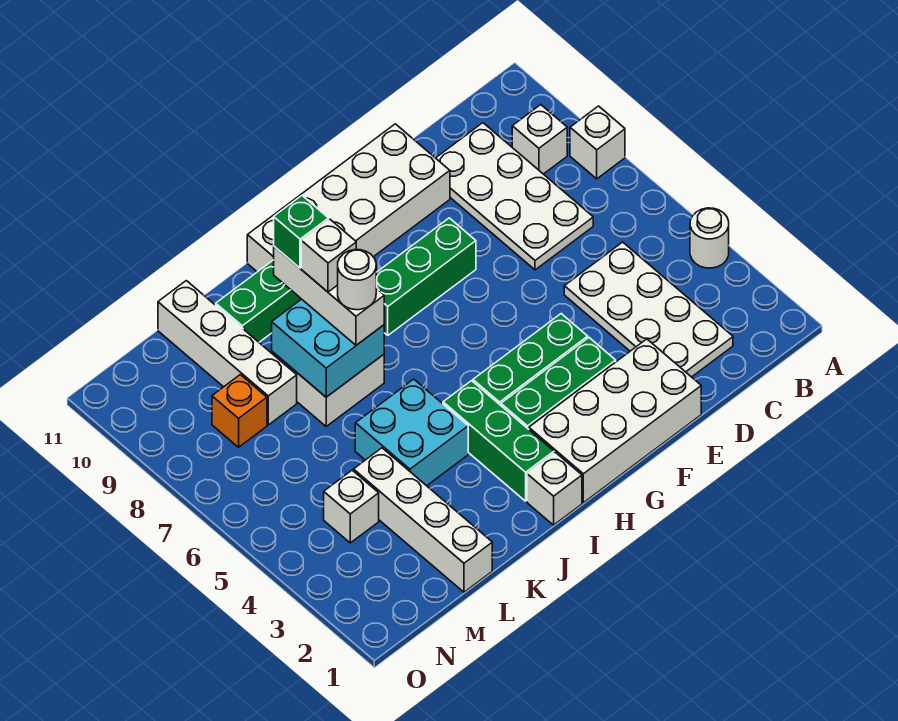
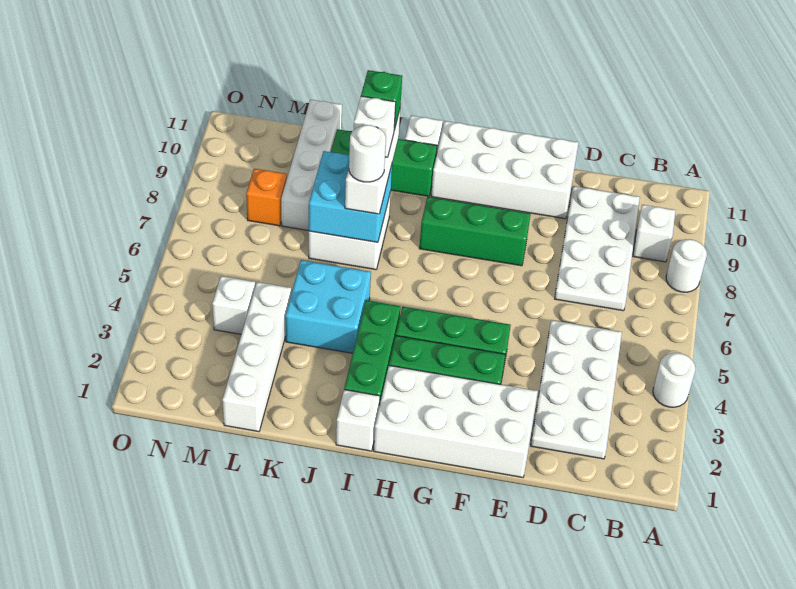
white 1x1 brick [570,106,625,179] -> white 1x1 round brick [666,239,707,292]

